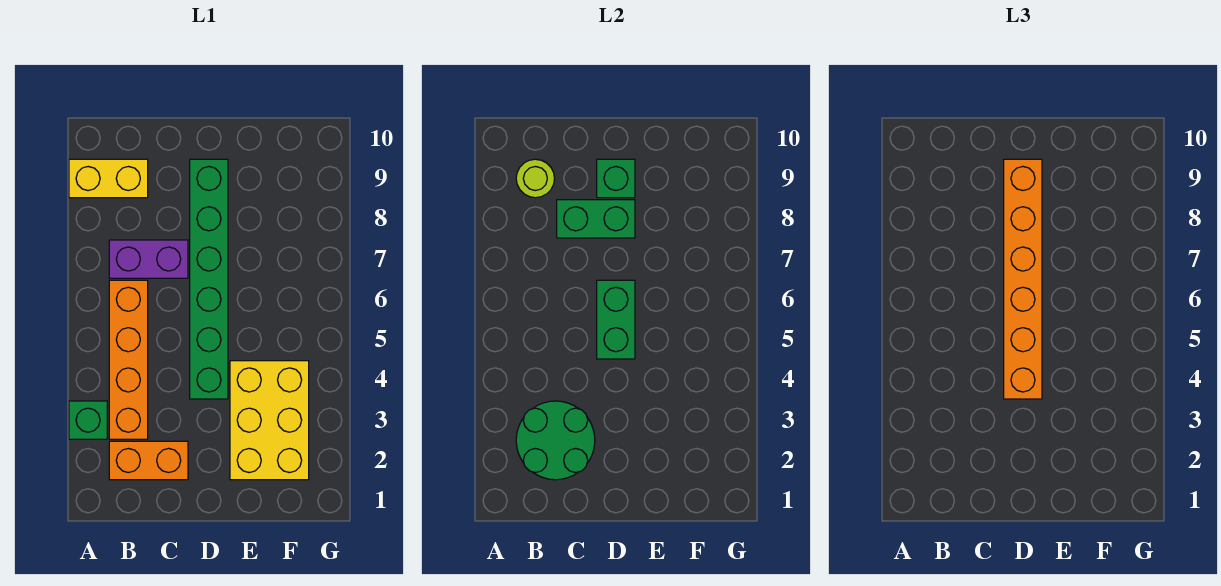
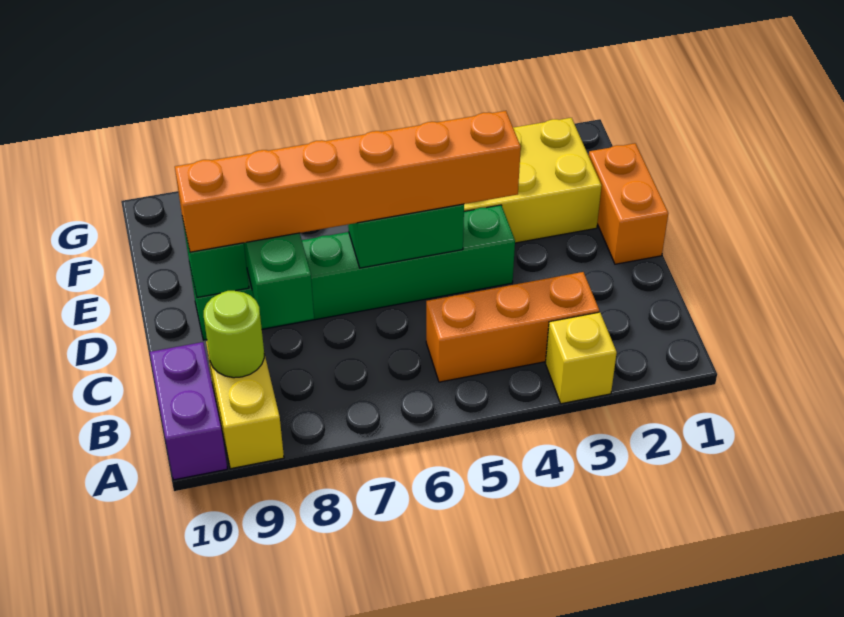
green 1x1 brick [69,401,107,439] -> yellow 1x1 brick [545,312,617,404]
orange 1x2 brick [109,441,188,480] -> orange 1x2 brick moved to [589,143,668,264]
green 2x2 round brick [516,401,595,480] -> none
orange 1x4 brick [109,280,148,439] -> orange 1x3 brick [426,272,599,382]
purple 1x2 brick [109,240,188,278] -> purple 1x2 brick moved to [150,342,227,480]

